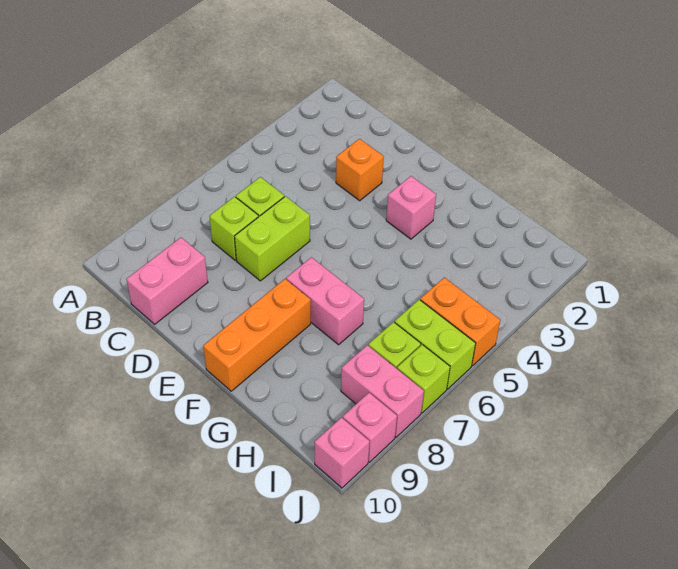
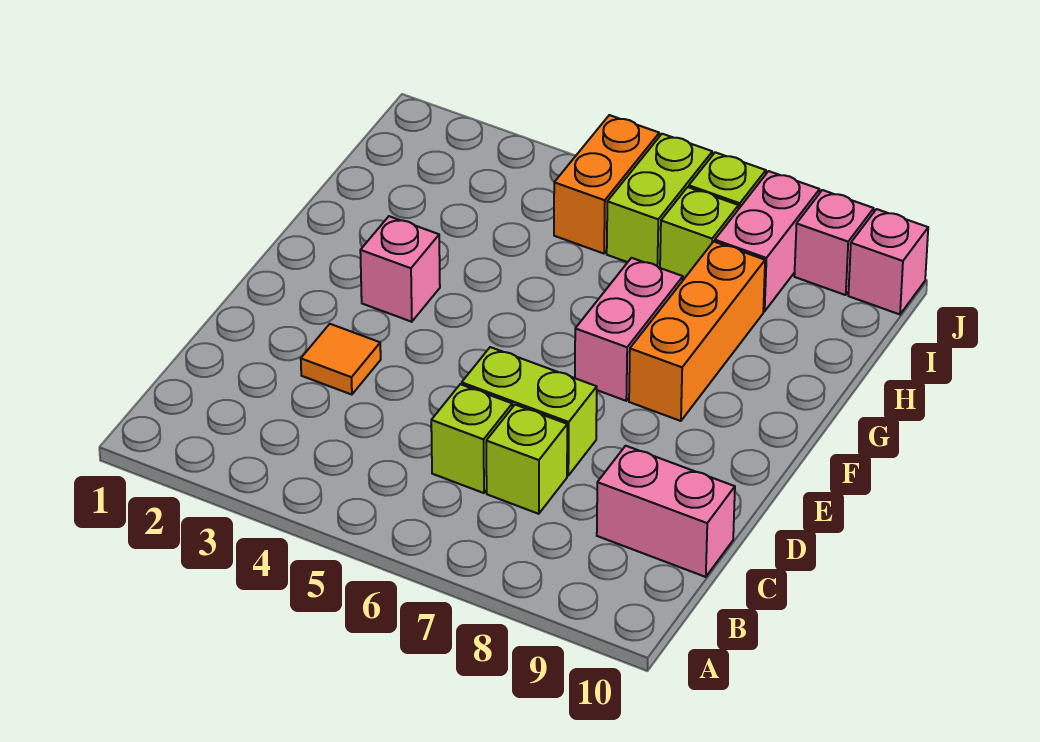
orange 1x1 brick [336,139,384,201] -> orange 1x1 tile [301,324,381,395]
orange 1x3 brick [203,279,311,391] -> orange 1x3 brick turned to [629,241,765,421]

